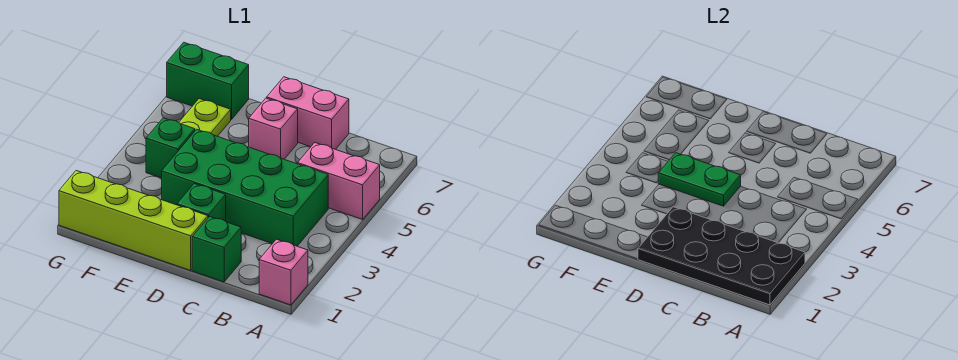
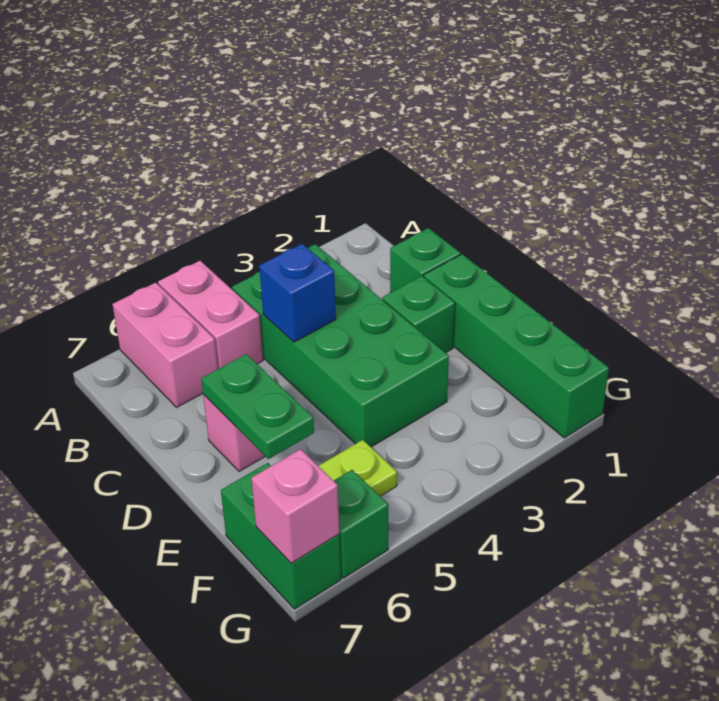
pink 1x1 brick [259,239,308,305] -> pink 1x1 brick moved to [251,449,339,563]
black 2x4 plate [638,207,805,305] -> none
none -> blue 1x1 brick [259,244,336,342]
pink 1x2 brick [267,77,349,149] -> pink 1x2 brick moved to [113,283,218,407]
lime 1x4 brick [59,171,208,270] -> green 1x4 brick [424,254,609,438]
green 1x2 plate [658,153,741,206] -> green 1x2 plate moved to [201,354,314,459]
green 1x1 brick [146,118,195,178] -> green 1x1 brick moved to [334,470,388,578]

